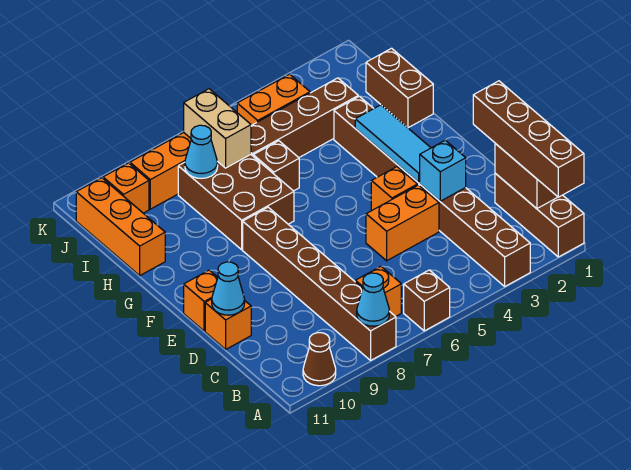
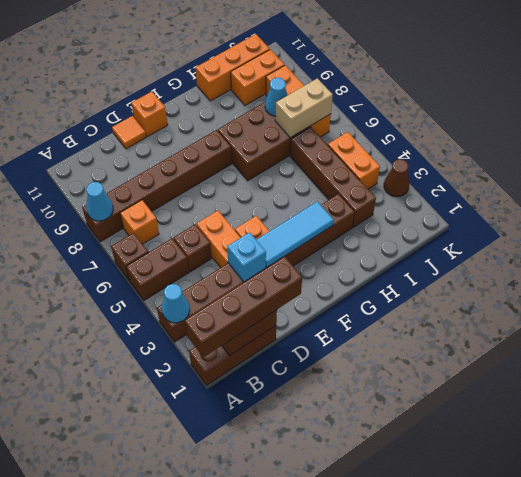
brown 1x1 cone [303,333,336,386] -> brown 1x1 cone moved to [384,159,409,197]
orange 1x1 brick [205,299,251,349] -> orange 1x1 tile [112,116,146,149]
cyan 1x1 cone [212,262,245,315] -> cyan 1x1 cone moved to [162,284,190,323]
brown 1x2 brick [366,48,433,128] -> brown 1x2 brick moved to [126,238,189,300]
brown 1x1 brick [253,141,299,191] -> brown 1x1 brick moved to [173,224,212,272]
orange 1x1 brick [103,163,149,213] -> orange 1x2 brick [231,50,285,105]

